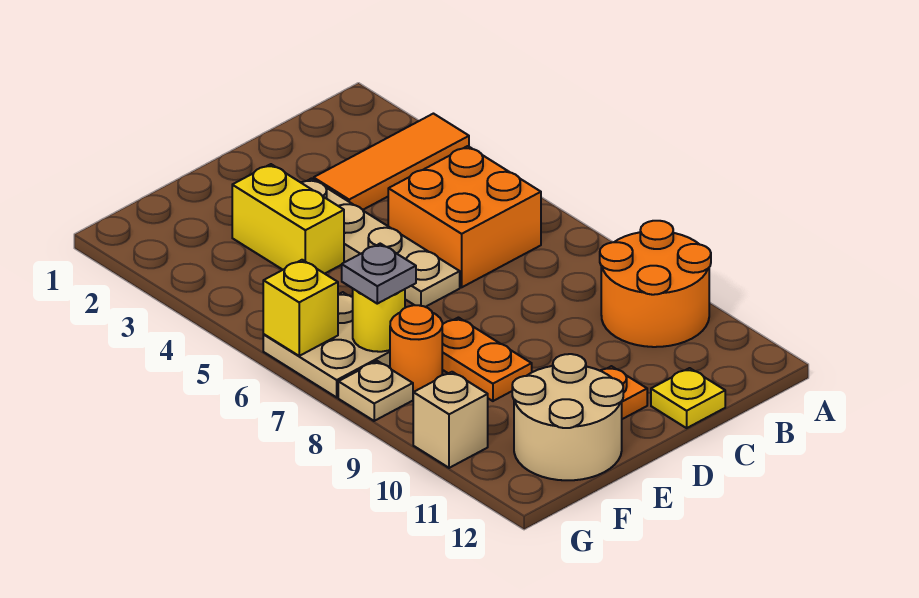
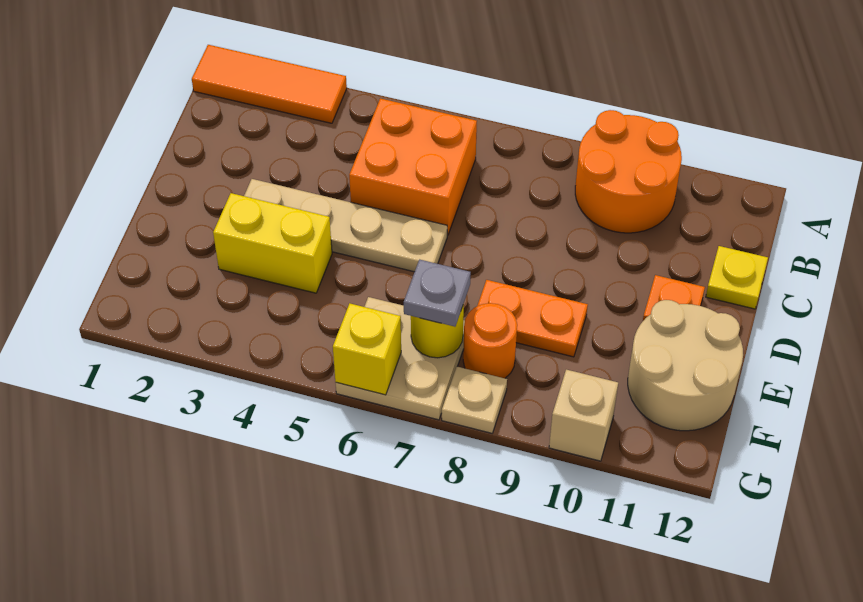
orange 1x3 tile [314,114,469,210] -> orange 1x3 tile turned to [192,45,347,123]

